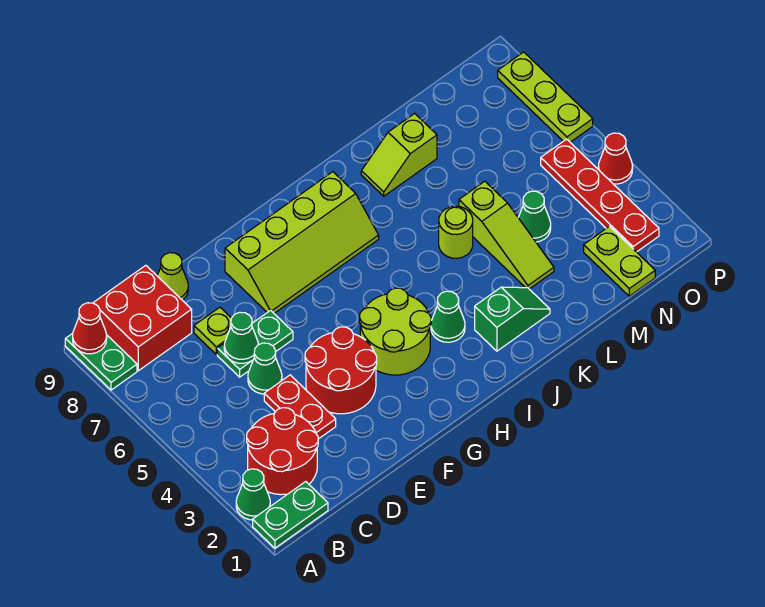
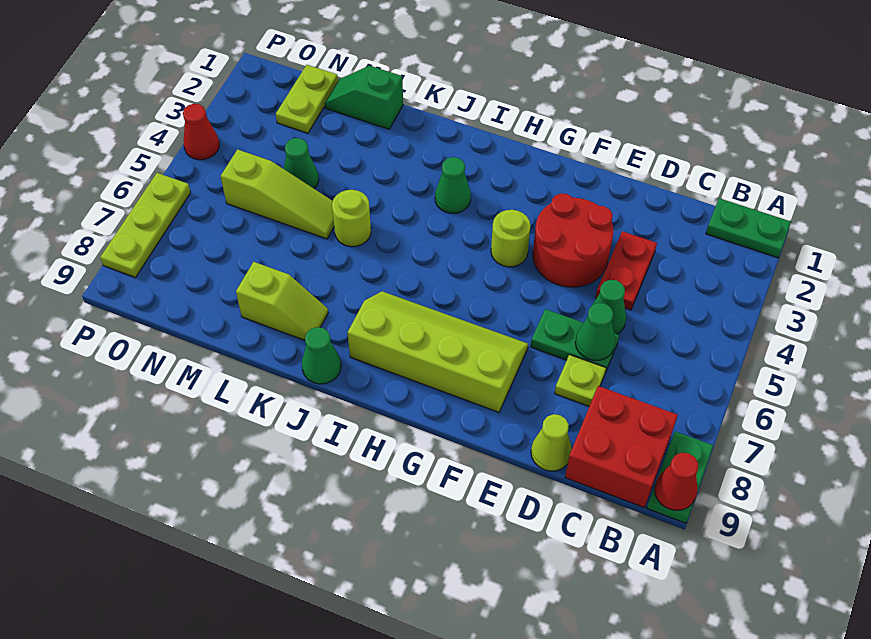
green 1x1 cone [236,469,270,520] -> green 1x1 cone moved to [302,327,341,384]
red 2x2 round brick [247,408,318,495] -> none
lime 2x2 round brick [360,288,431,375] -> lime 1x1 round brick [491,210,530,267]
green 1x2 slope [475,287,550,351] -> green 1x2 slope moved to [325,66,403,129]
lime 1x3 slope [459,181,554,289] -> lime 1x3 slope turned to [220,149,334,239]
red 1x4 plate [541,139,659,252] -> none

